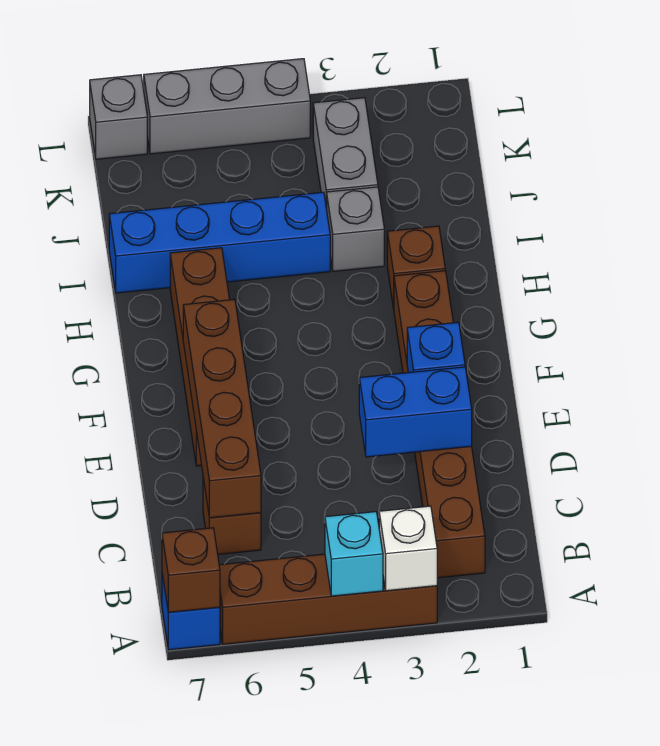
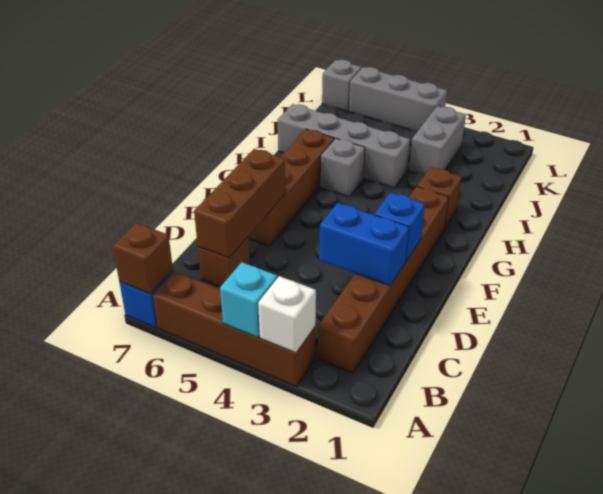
brown 1x4 brick [183,299,261,518] -> brown 1x3 brick [194,149,286,258]
grey 1x1 brick [327,187,384,271] -> grey 1x1 brick moved to [321,138,365,197]
blue 1x4 brick [109,192,330,293] -> grey 1x4 brick [278,104,410,188]

